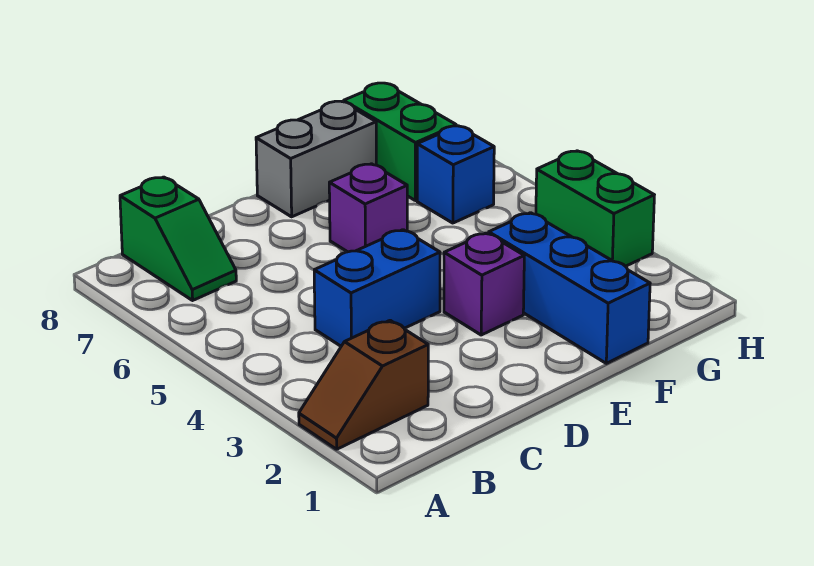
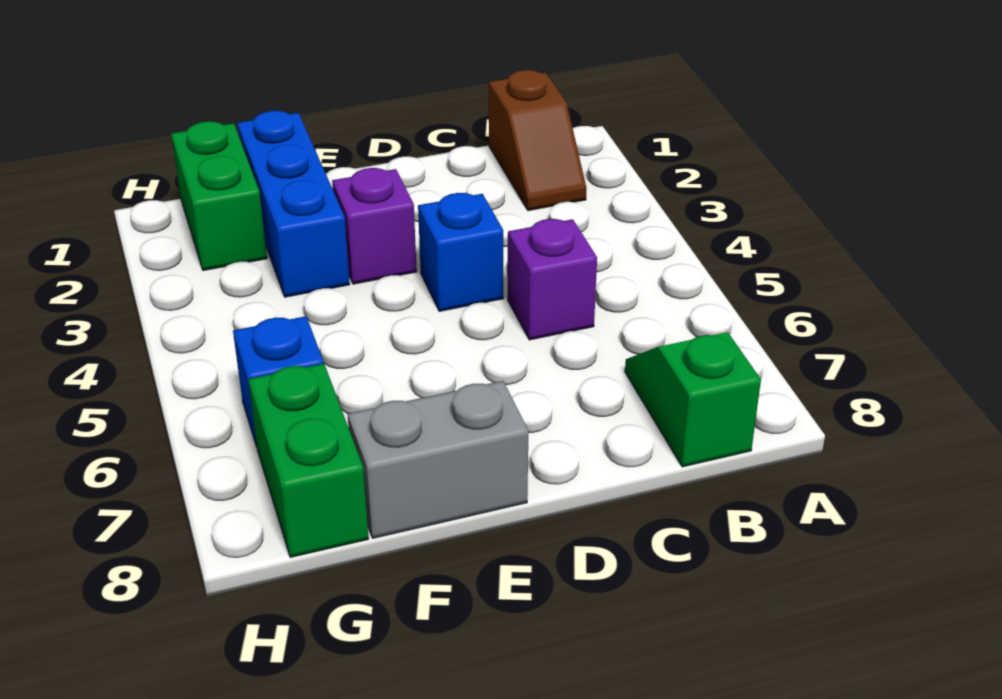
brown 1x2 slope [299,320,428,449] -> brown 1x2 slope turned to [489,70,587,211]
blue 1x2 brick [314,230,440,346] -> blue 1x1 brick [418,193,503,311]
purple 1x1 brick [329,164,407,252] -> purple 1x1 brick moved to [508,219,597,340]
green 1x2 brick [536,151,654,266] -> green 1x2 brick moved to [171,121,267,271]

